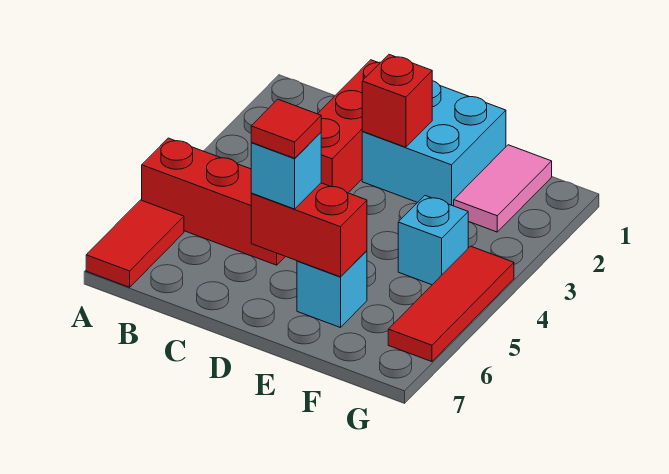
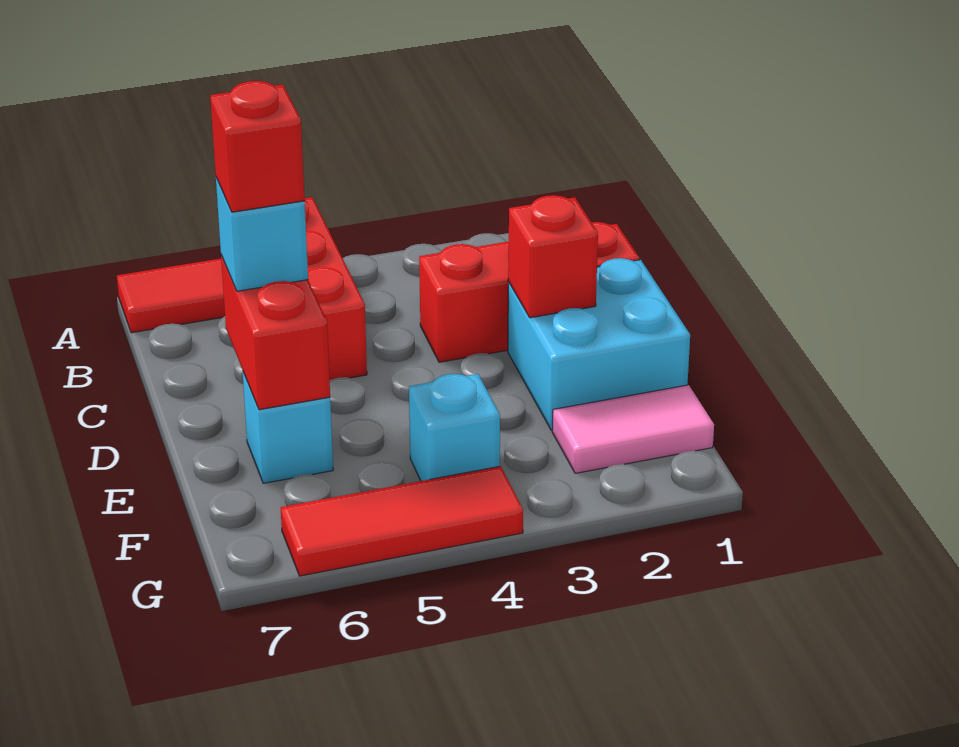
red 1x1 tile [251,99,321,158] -> red 1x1 brick [210,81,305,212]

